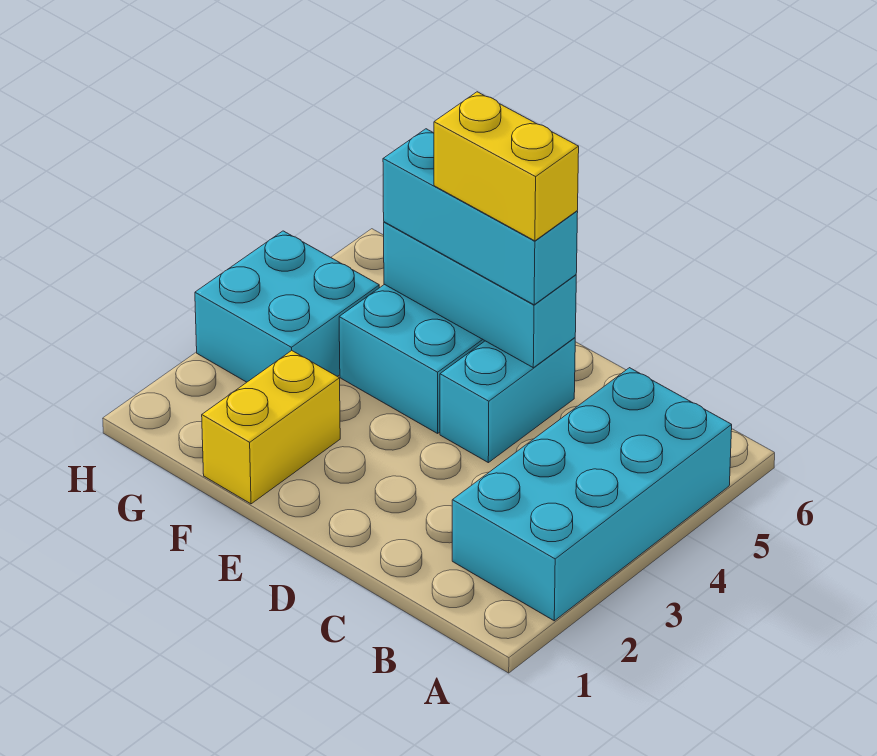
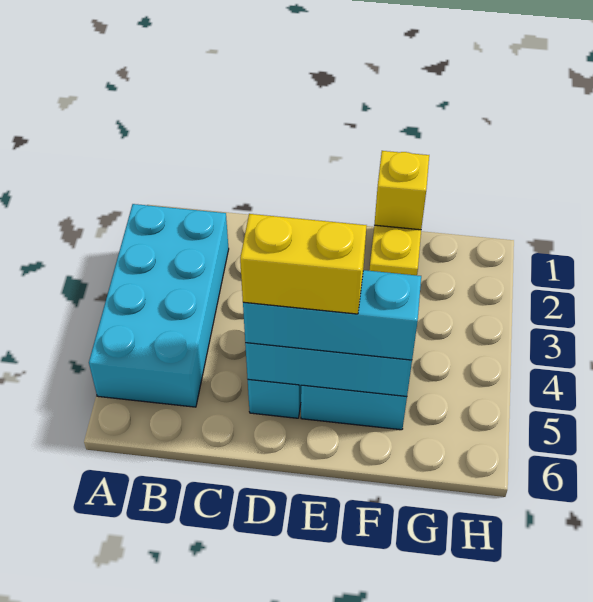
none -> yellow 1x1 brick [374,151,429,230]
cyan 2x2 brick [195,231,379,382] -> none

